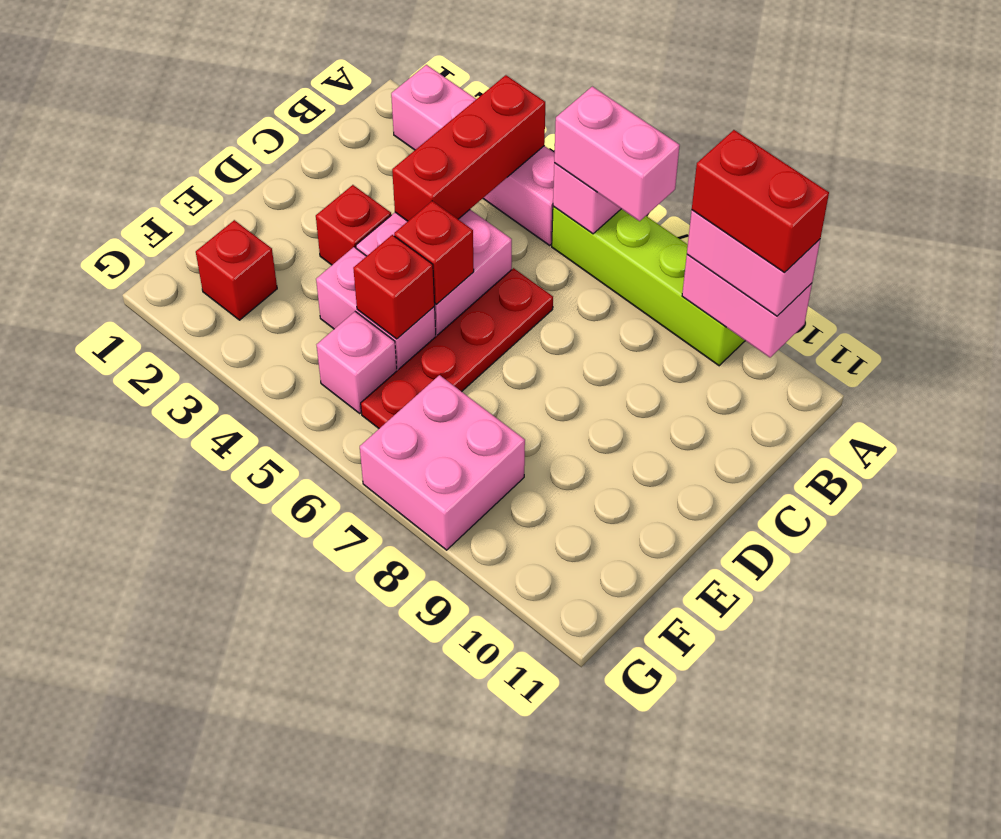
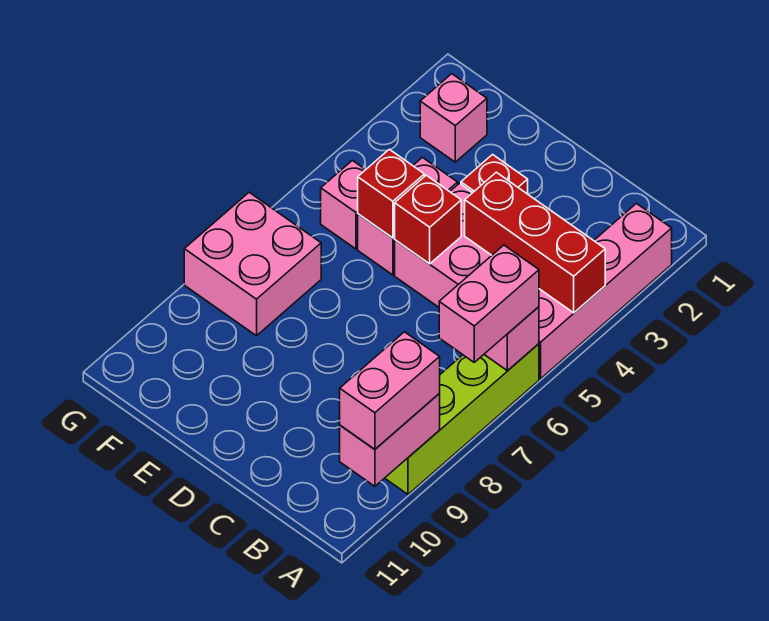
red 1x2 brick [692,130,829,273] -> none
red 1x4 plate [361,268,553,428] -> none
red 1x1 brick [196,220,277,320] -> pink 1x1 brick [420,74,487,162]

